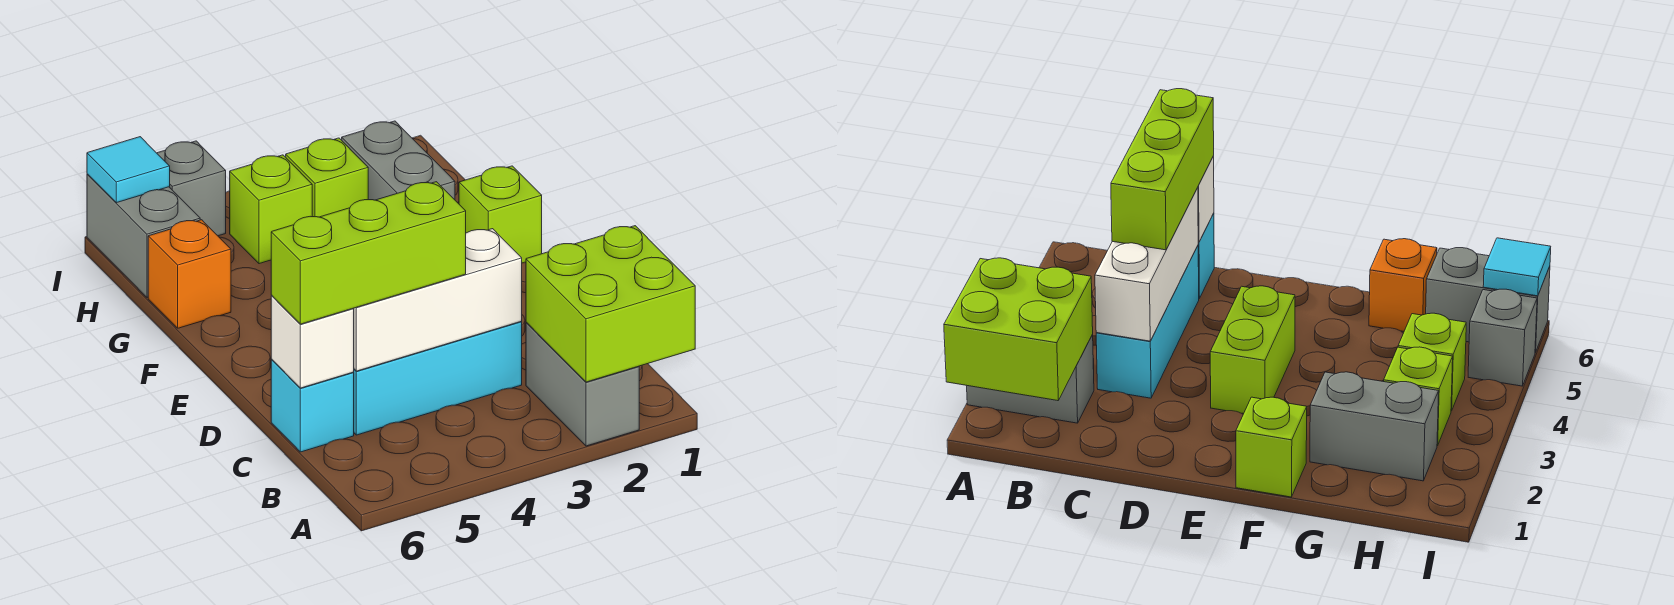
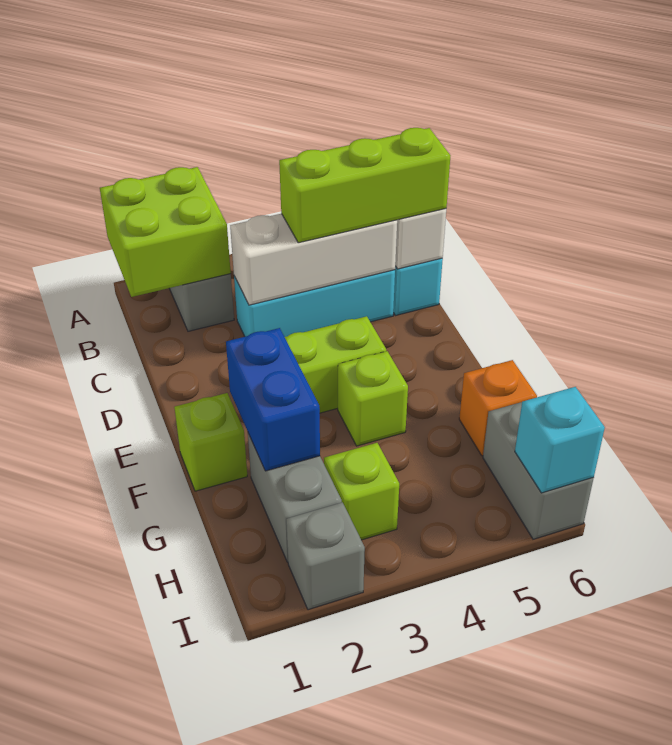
none -> blue 1x2 brick [226,328,320,471]
lime 1x1 brick [230,155,312,264] -> lime 1x1 brick moved to [338,351,408,446]
grey 1x1 brick [157,141,226,236] -> grey 1x1 brick moved to [286,502,365,610]
cyan 1x1 tile [87,137,170,203] -> cyan 1x1 brick [515,387,605,493]

